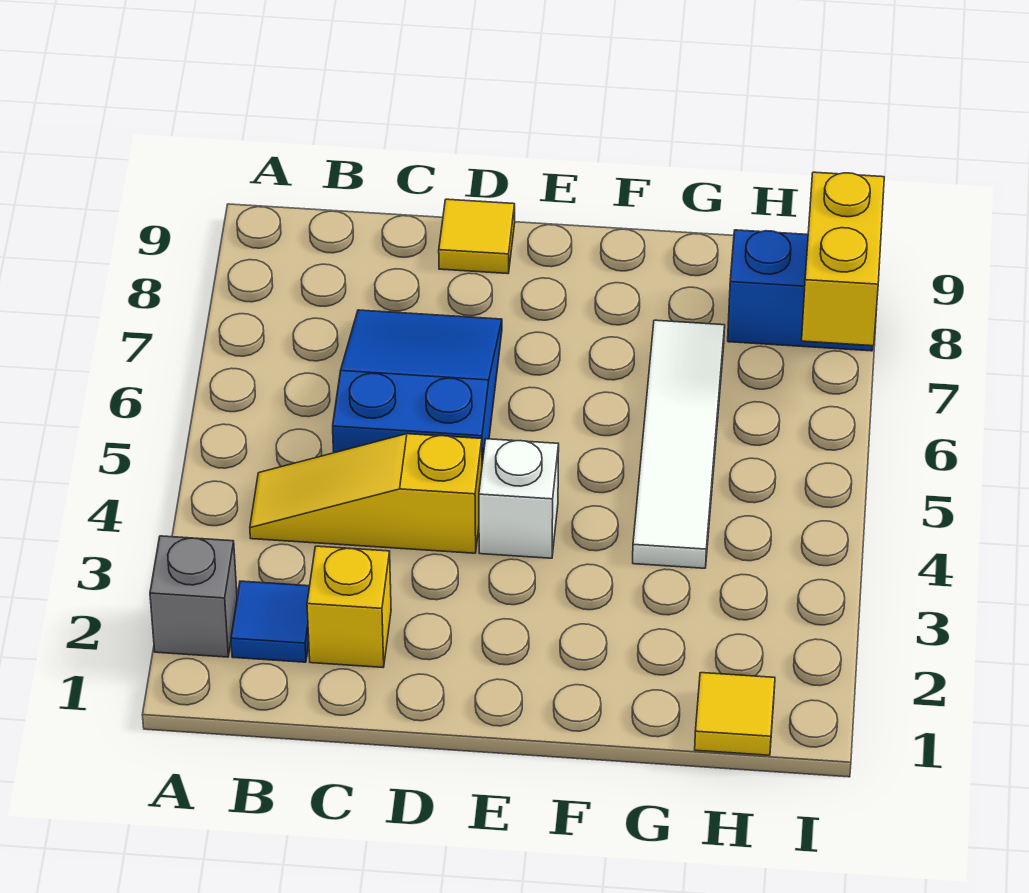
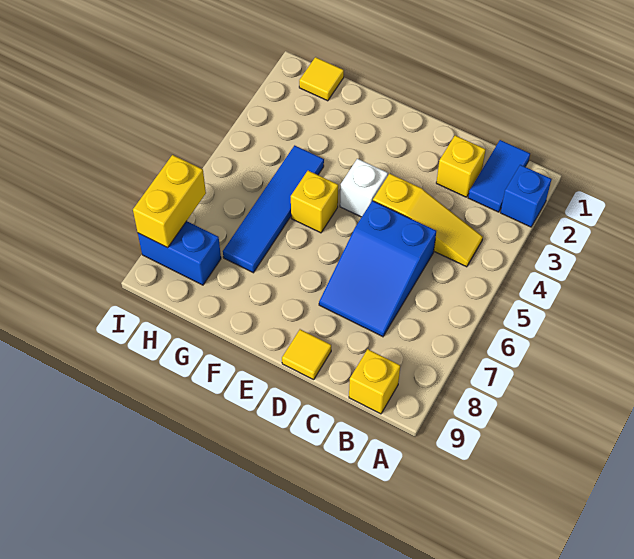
grey 1x1 brick [150,536,237,657] -> blue 1x1 brick [500,165,551,227]
blue 1x1 tile [231,581,310,662] -> blue 1x2 tile [468,140,530,212]
none -> yellow 1x1 brick [349,349,400,414]
none -> yellow 1x1 brick [291,171,338,233]
white 1x4 tile [633,320,725,568] -> blue 1x4 tile [223,145,324,273]

